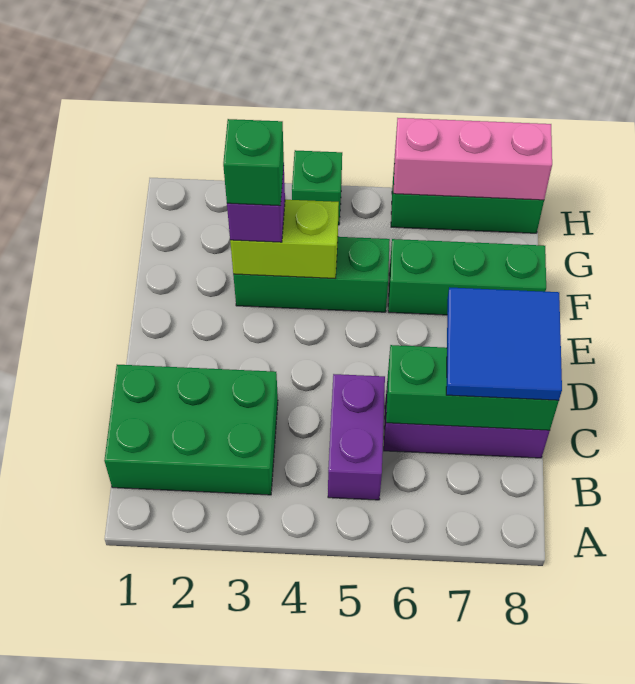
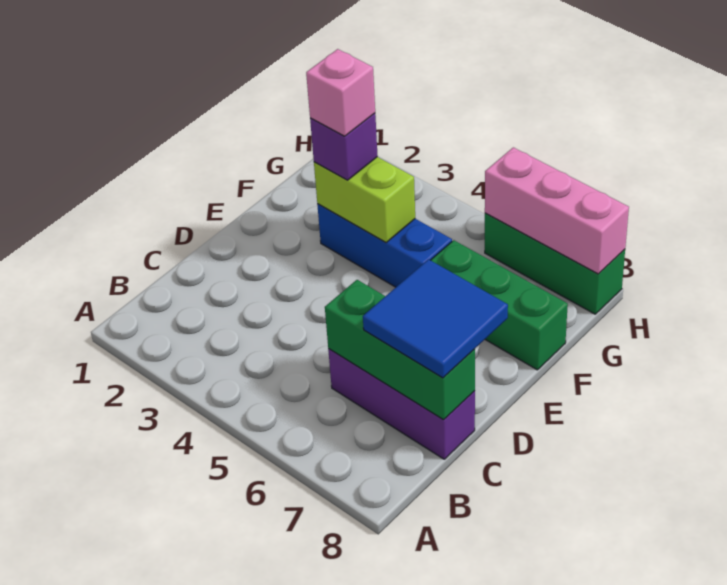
green 2x3 brick [104,365,278,495] -> none
purple 1x2 brick [328,374,385,500] -> none
green 1x3 brick [233,237,390,312] -> blue 1x3 brick [317,204,452,287]
green 1x1 brick [223,119,284,206] -> pink 1x1 brick [306,49,375,136]
green 1x1 brick [292,150,342,225] -> none

